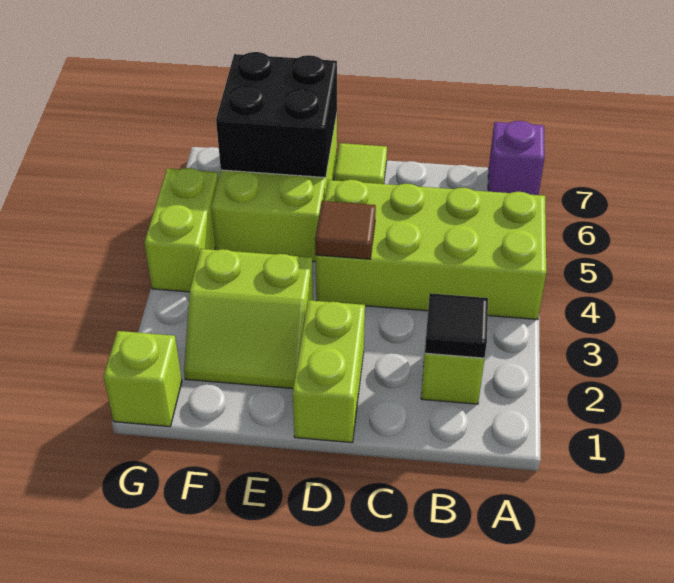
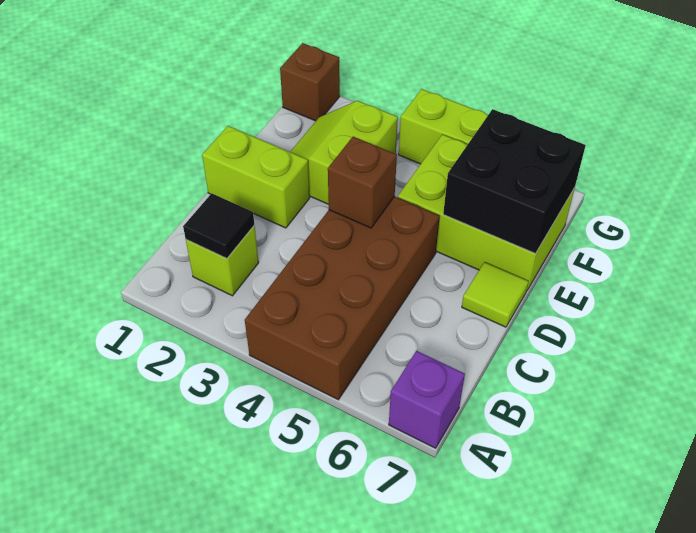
lime 2x4 brick [315,180,546,320] -> brown 2x4 brick [245,196,440,400]
brown 1x1 tile [315,201,376,259] -> brown 1x1 brick [328,137,397,228]
lime 1x1 brick [103,331,182,427] -> brown 1x1 brick [280,43,340,121]

